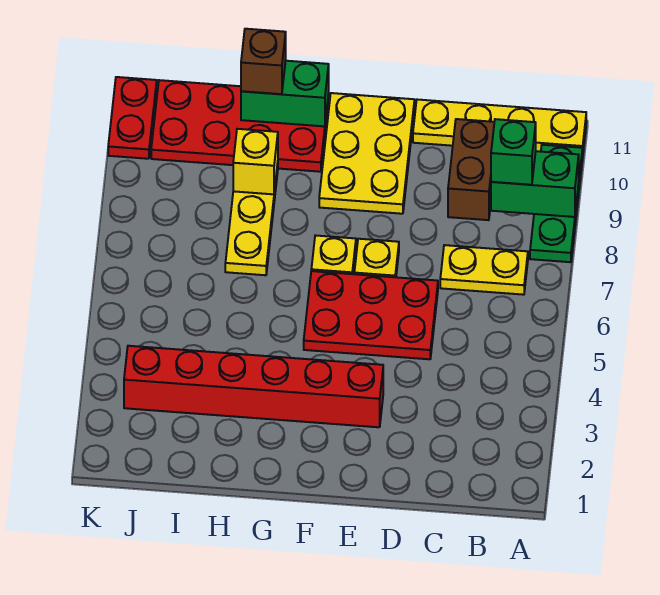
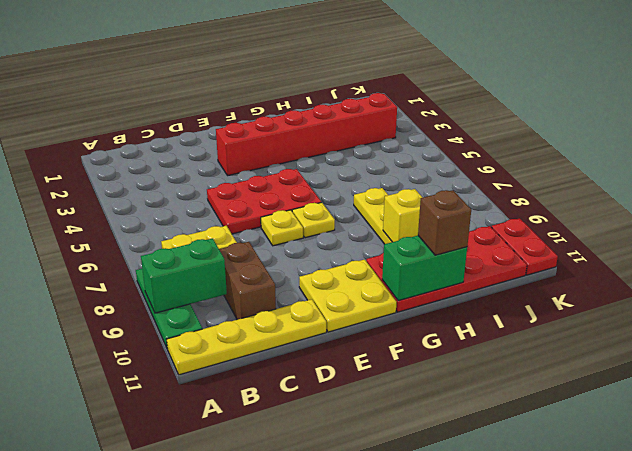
green 1x1 brick [491,119,536,185] -> none
yellow 2x3 plate [319,93,415,214] -> yellow 2x2 plate [299,259,396,332]

